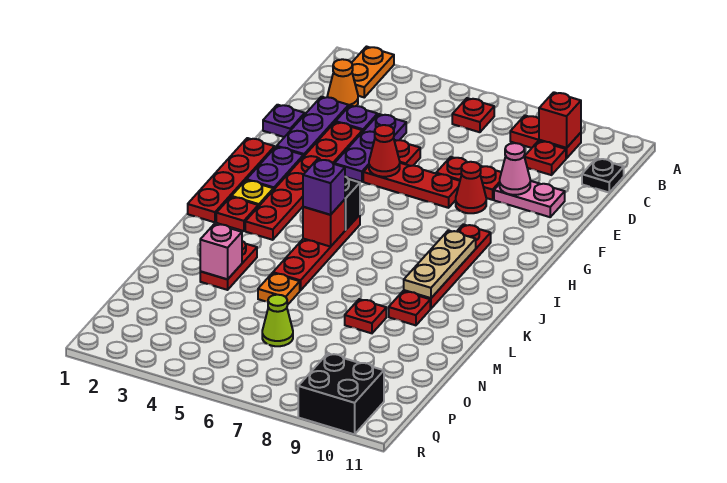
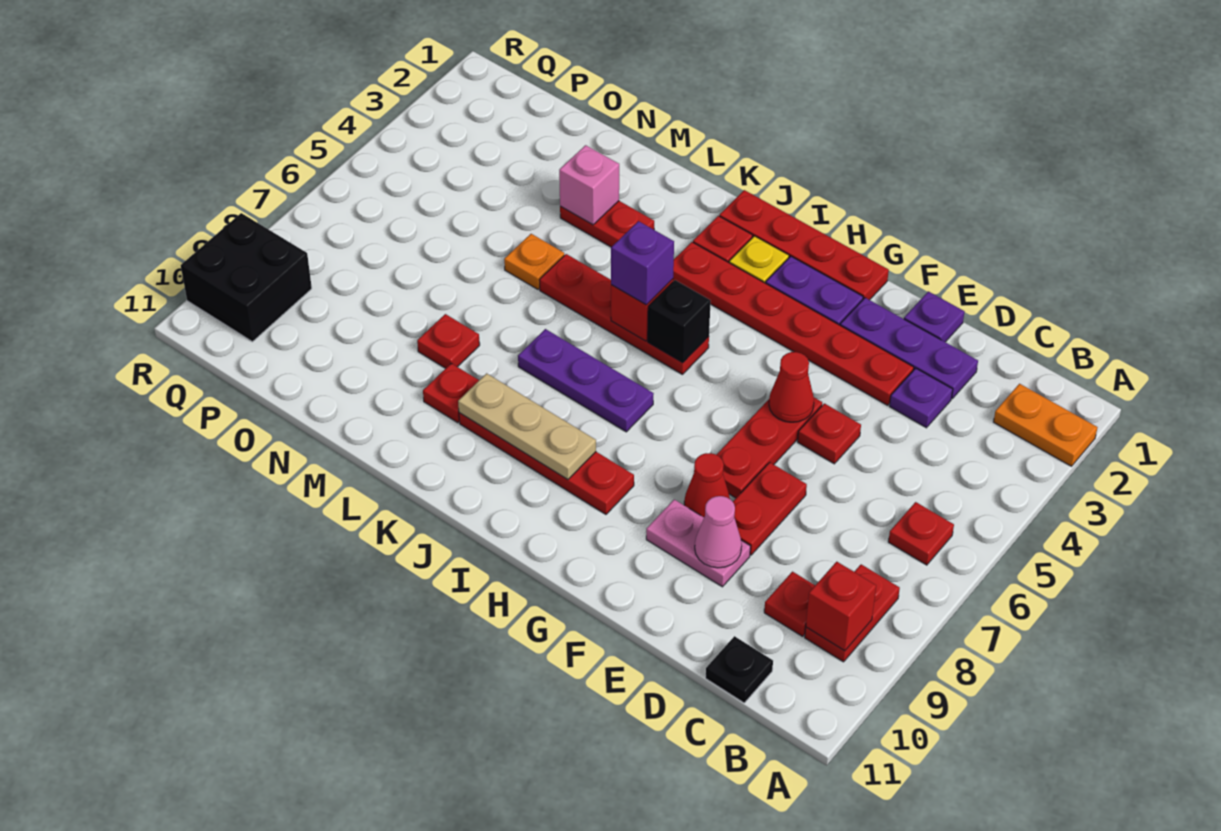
orange 1x1 cone [327,59,358,106] -> none
purple 1x3 plate [334,114,406,182] -> purple 1x3 plate moved to [518,329,654,432]
pink 1x2 plate [494,181,565,217] -> pink 1x2 plate turned to [646,499,750,587]
lime 1x1 cone [262,295,293,346] -> none

